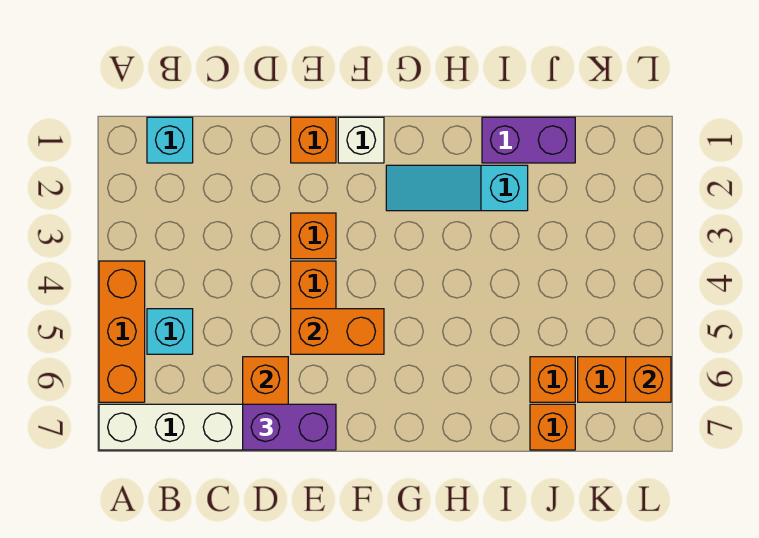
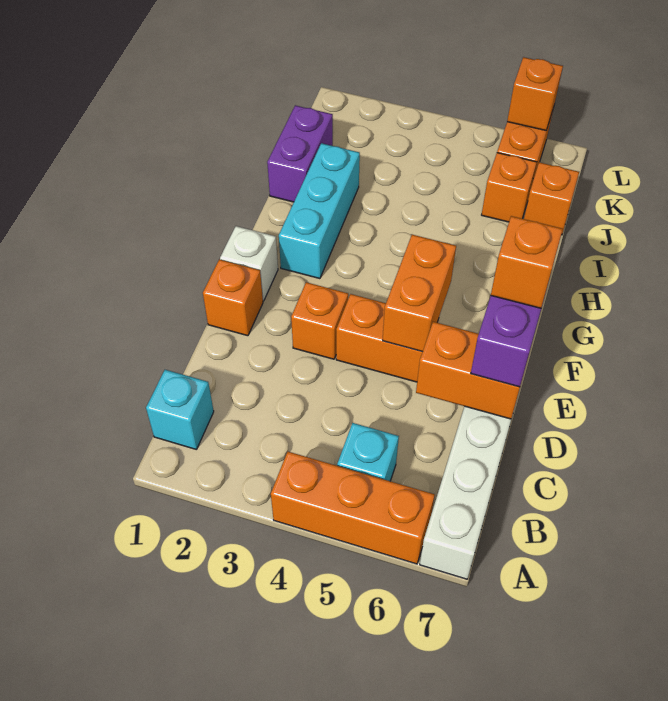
none -> orange 1x1 brick [491,216,563,308]
cyan 1x3 slope [386,165,528,211] -> cyan 1x3 brick [279,143,360,279]

